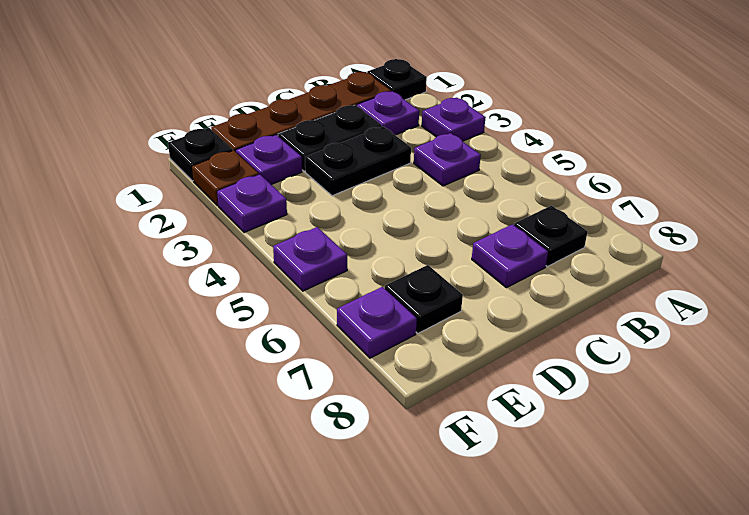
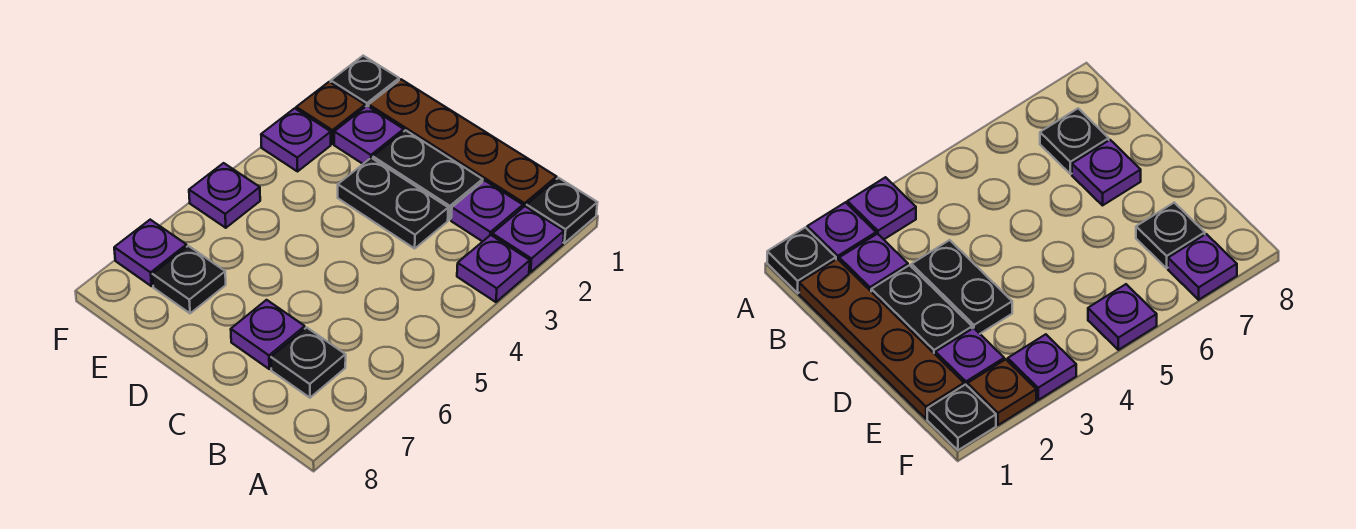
purple 1x1 plate [414,133,481,186] -> purple 1x1 plate moved to [492,206,564,272]

